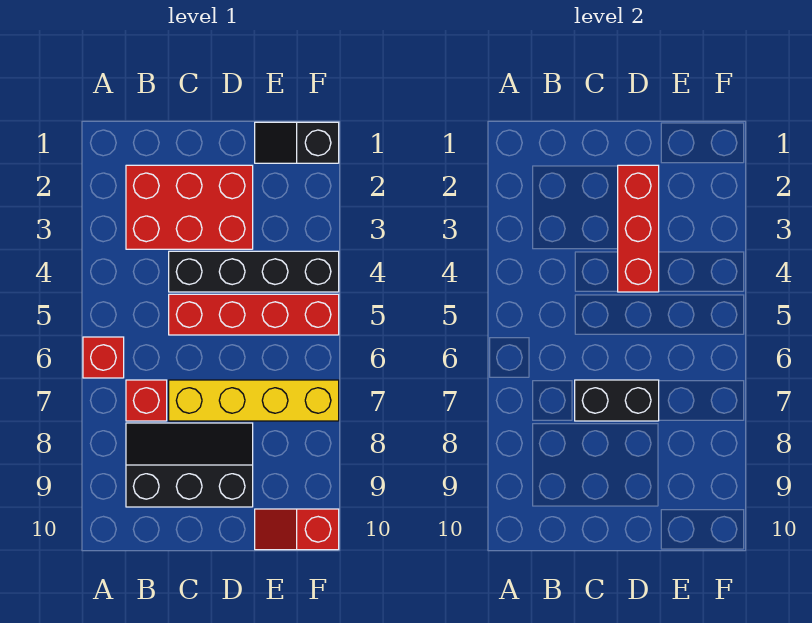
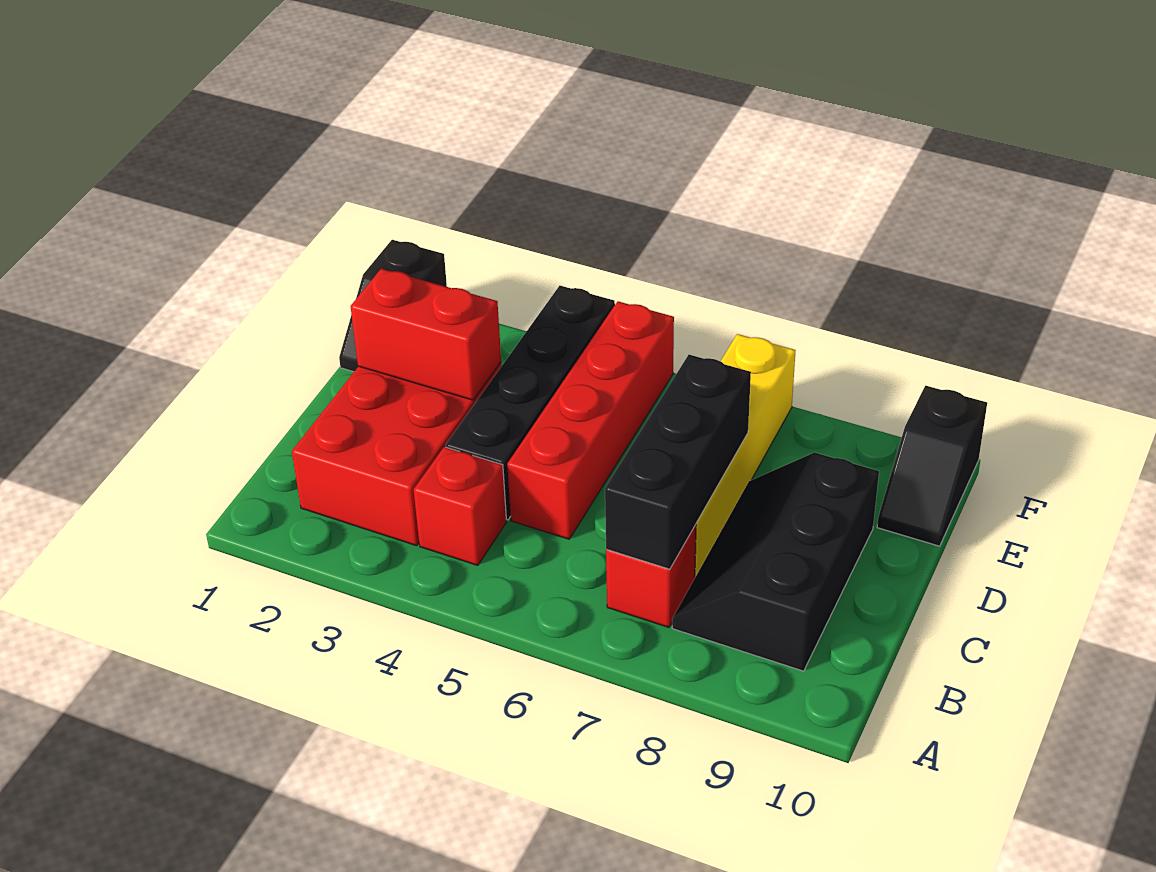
red 1x1 brick [83,337,124,378] -> red 1x1 brick moved to [414,447,507,565]
black 1x2 brick [575,380,659,421] -> black 1x3 brick [605,355,751,569]
red 1x3 brick [618,165,659,292] -> red 1x2 brick [351,269,501,400]
red 1x2 slope [255,509,339,550] -> black 1x2 slope [877,386,987,546]

